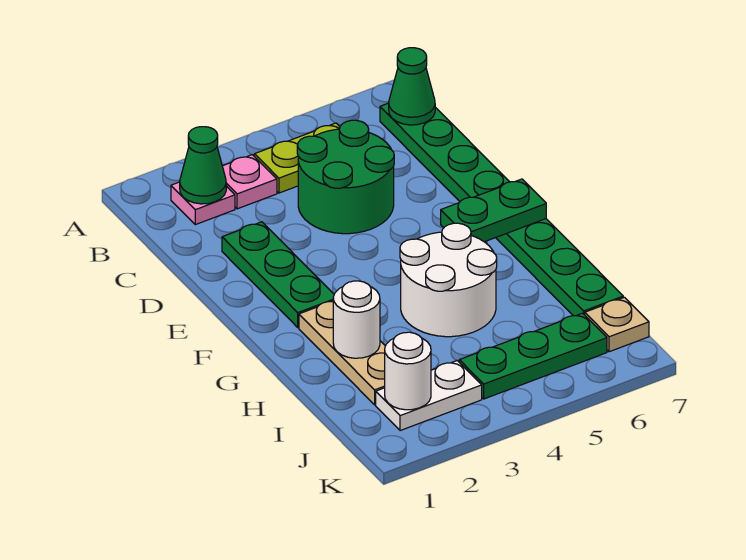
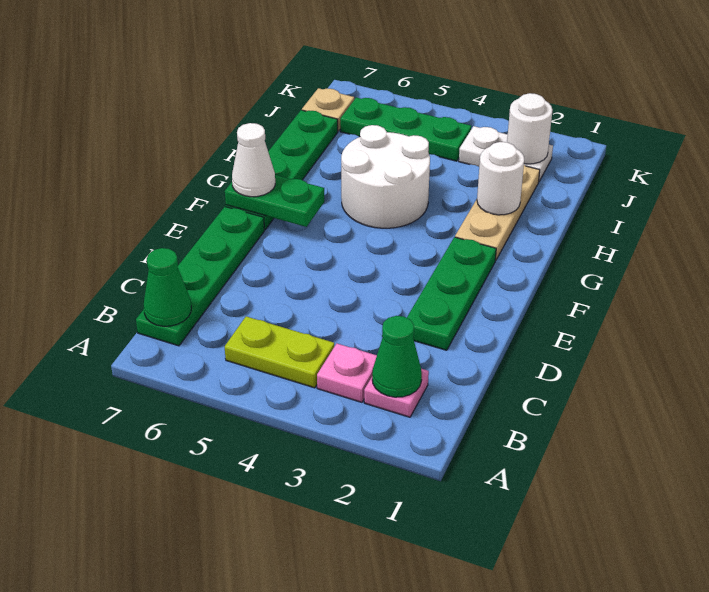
green 2x2 round brick [297,120,394,234] -> none
none -> white 1x1 cone [232,123,275,197]

